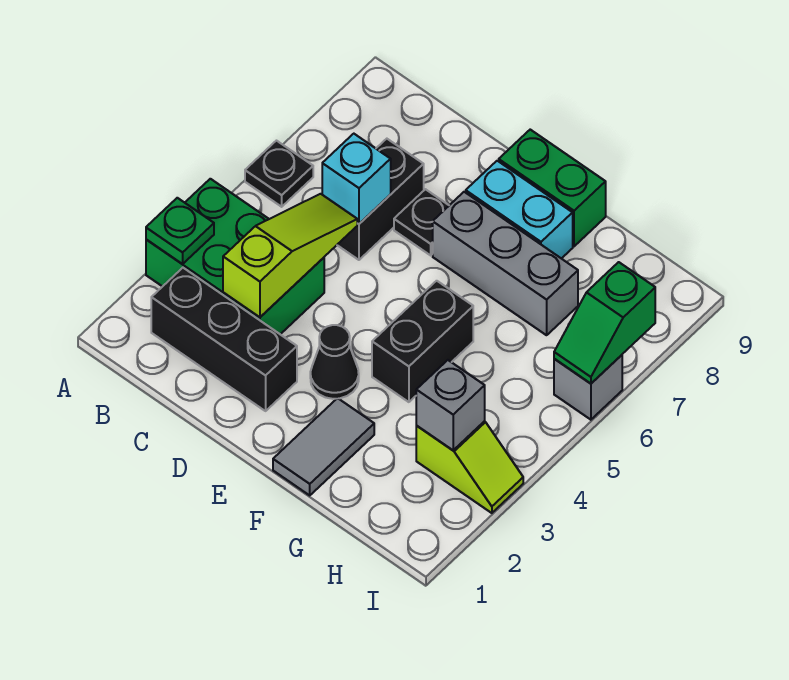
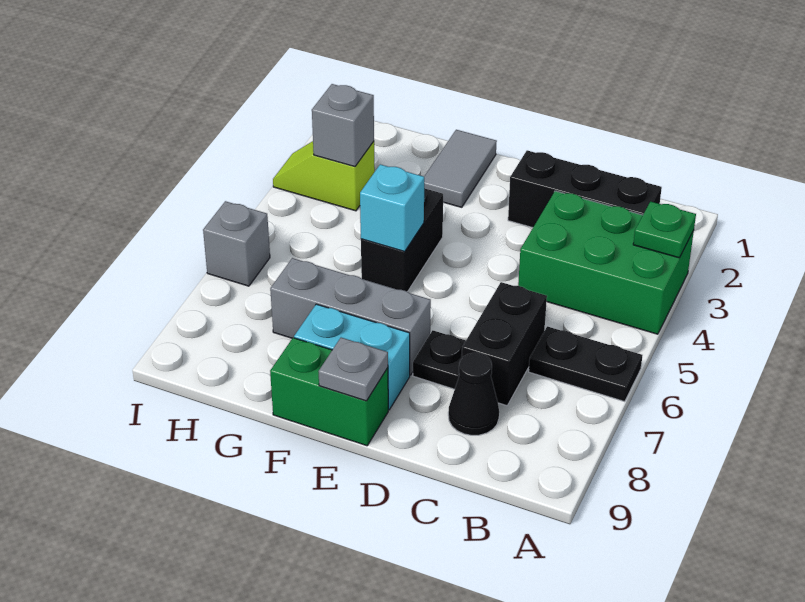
black 1x1 plate [245,141,313,207] -> black 1x2 plate [529,326,642,402]
lime 1x3 slope [223,194,357,317] -> none
cyan 1x1 brick [322,134,391,224] -> cyan 1x1 brick moved to [360,164,424,251]
black 1x1 cone [310,325,359,399] -> black 1x1 cone moved to [448,353,499,435]
none -> grey 1x1 plate [318,338,388,401]
green 1x2 slope [554,262,655,384] -> none

